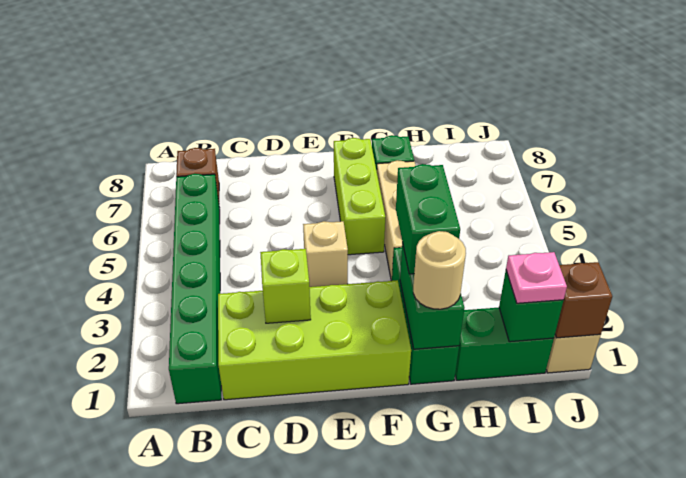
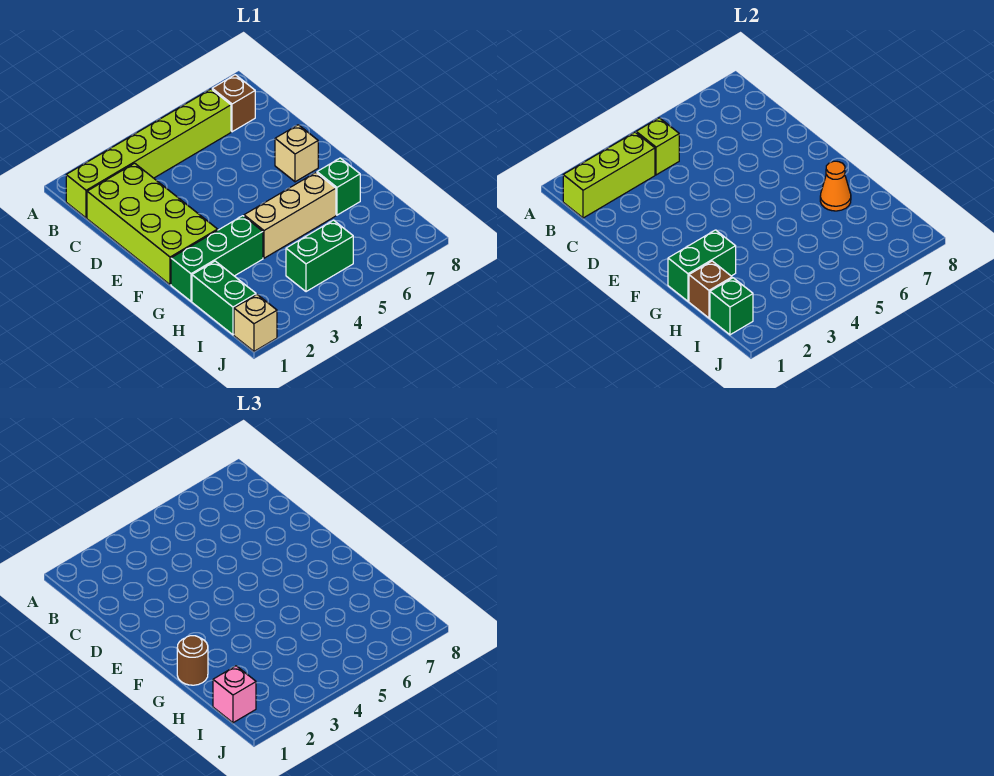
green 1x6 brick [169,174,221,404] -> lime 1x6 brick [66,89,231,218]
lime 1x1 brick [260,249,311,323] -> lime 1x1 brick moved to [636,118,679,175]
tan 1x1 brick [303,221,348,287] -> tan 1x1 brick moved to [275,125,318,182]
lime 1x3 brick [334,138,385,255] -> lime 1x3 brick moved to [563,132,655,218]
tan 1x1 round brick [413,231,466,309] -> brown 1x1 round brick [177,636,208,685]
green 1x2 brick [396,164,460,274] -> green 1x2 brick moved to [286,220,353,292]
none -> orange 1x1 cone [820,161,851,211]
pink 1x1 plate [506,252,567,303] -> pink 1x1 brick [213,666,256,723]
brown 1x1 brick [555,262,612,338] -> brown 1x1 brick moved to [689,261,732,318]

